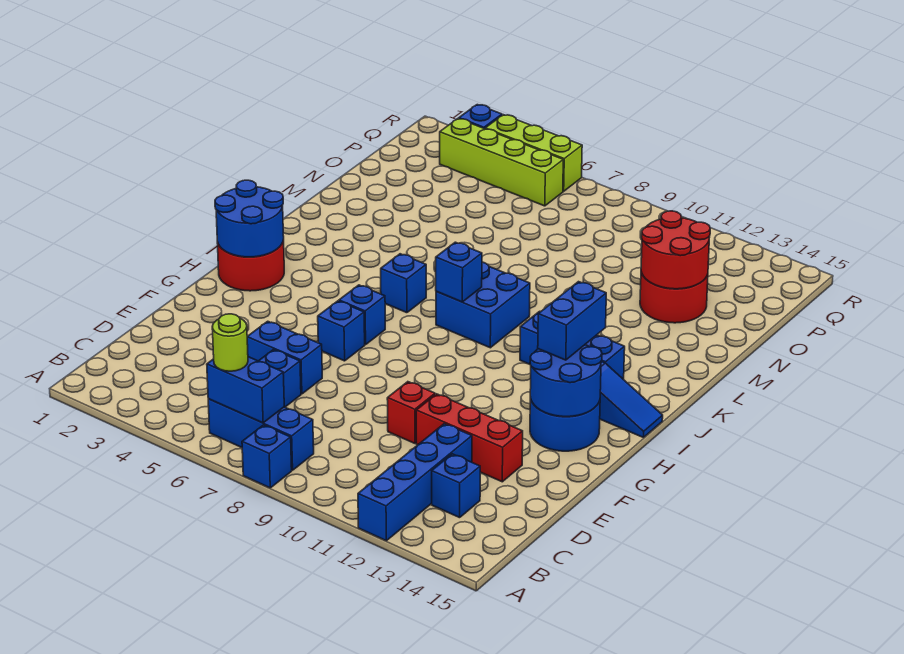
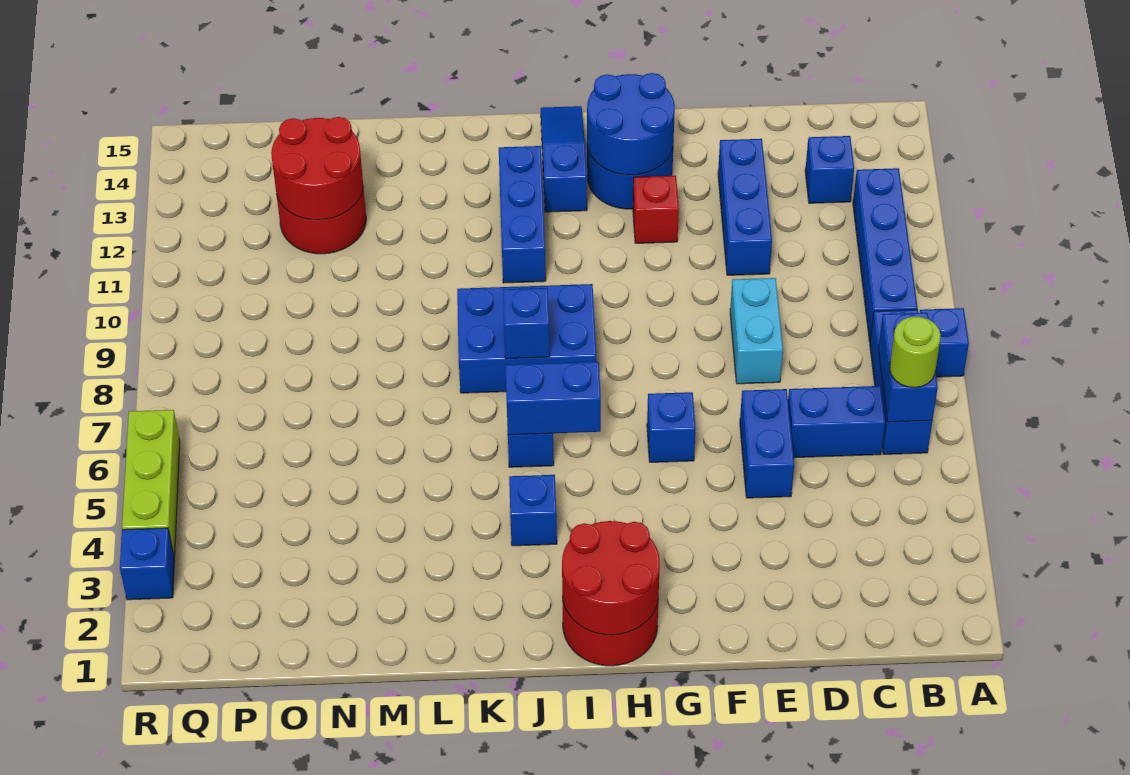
blue 1x4 brick [358,424,472,541] -> blue 1x4 brick turned to [853,168,917,341]
none -> cyan 1x2 brick [730,278,783,384]
red 1x1 brick [387,382,435,443] -> red 1x1 brick moved to [633,176,679,243]
red 1x3 brick [416,394,523,482] -> blue 1x3 brick [718,139,772,275]
blue 2x2 round brick [215,180,284,257] -> red 2x2 round brick [562,521,660,635]
blue 1x1 brick [339,285,385,345] -> blue 1x1 brick moved to [509,475,557,546]
blue 1x2 brick [538,282,606,360] -> blue 1x2 brick moved to [505,362,601,435]
blue 2x2 brick [436,262,530,348] -> blue 2x3 brick [457,284,596,393]
lime 1x4 brick [440,119,563,206] -> none

